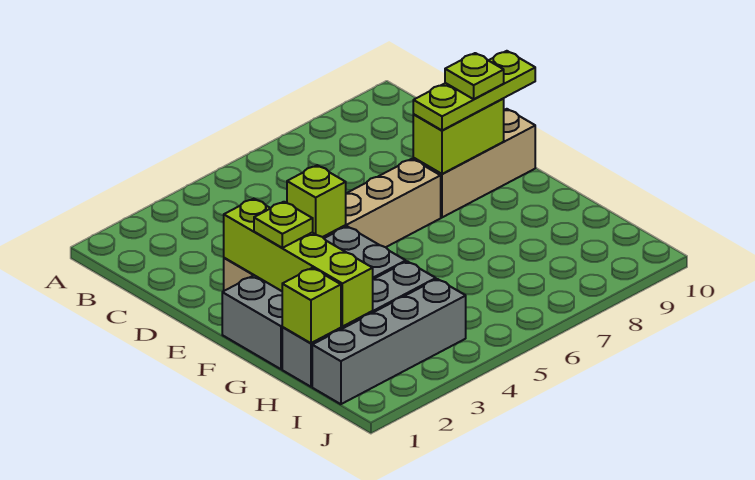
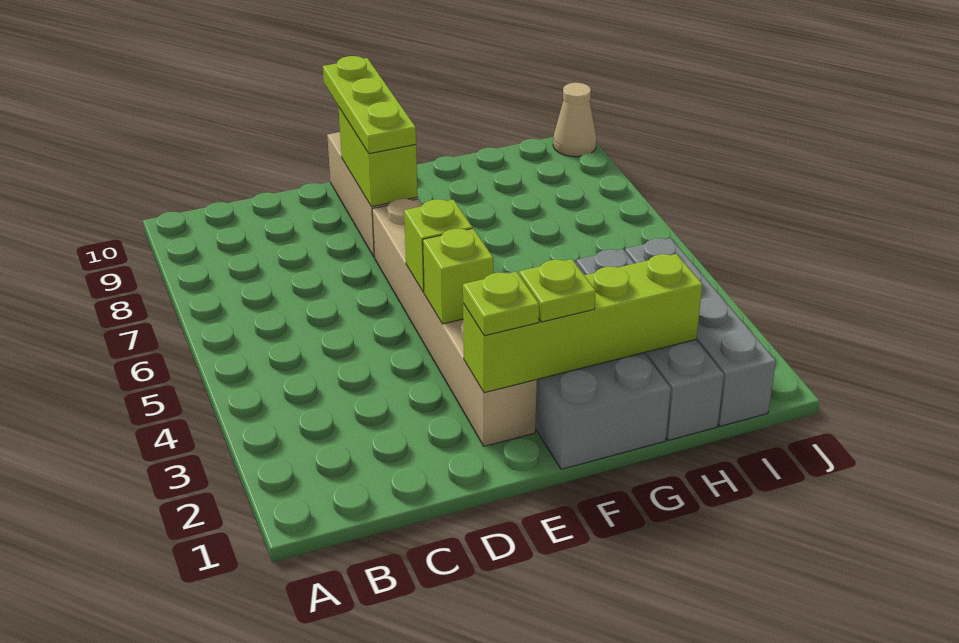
lime 1x1 plate [445,53,504,99] -> lime 1x1 plate moved to [463,272,539,336]
lime 1x1 brick [282,268,341,343] -> lime 1x1 brick moved to [404,199,472,292]
none -> tan 1x1 cone [553,83,596,157]

